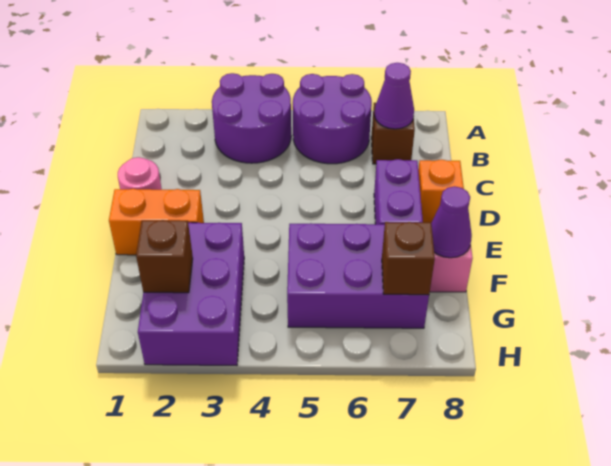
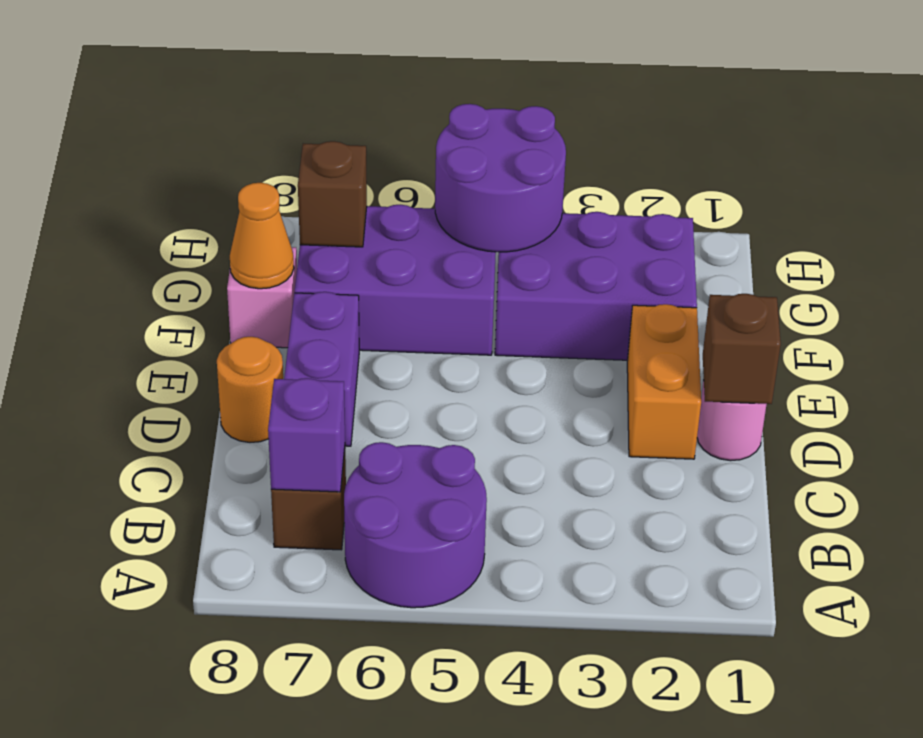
purple 2x2 round brick [212,73,291,163] -> purple 2x2 round brick moved to [435,104,566,252]
purple 1x1 cone [374,63,414,129] -> purple 1x1 brick [268,378,345,492]
orange 1x1 brick [418,159,464,223] -> orange 1x1 round brick [217,337,283,442]
orange 1x2 brick [109,189,204,255] -> orange 1x2 brick turned to [627,304,701,459]
purple 2x3 brick [138,223,244,365] -> purple 2x3 brick turned to [495,212,697,360]
purple 1x1 cone [431,186,472,258] -> orange 1x1 cone [230,183,294,289]
brown 1x1 brick [136,220,193,293] -> brown 1x1 brick moved to [703,294,781,404]

